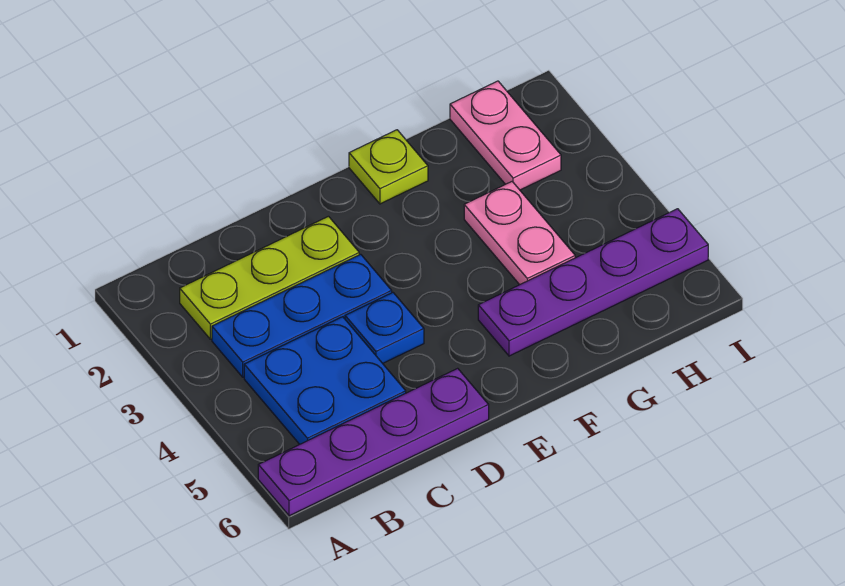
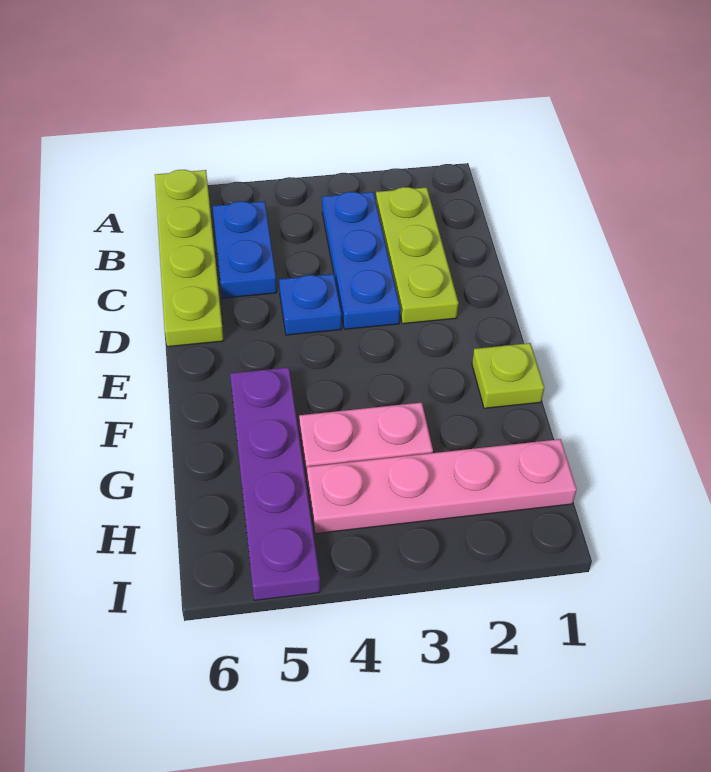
purple 1x4 plate [258,368,489,516] -> lime 1x4 plate [155,170,224,347]
blue 2x2 plate [244,317,406,444] -> blue 1x2 plate [213,201,277,298]
pink 1x2 plate [450,81,561,190] -> pink 1x4 plate [307,439,577,534]

